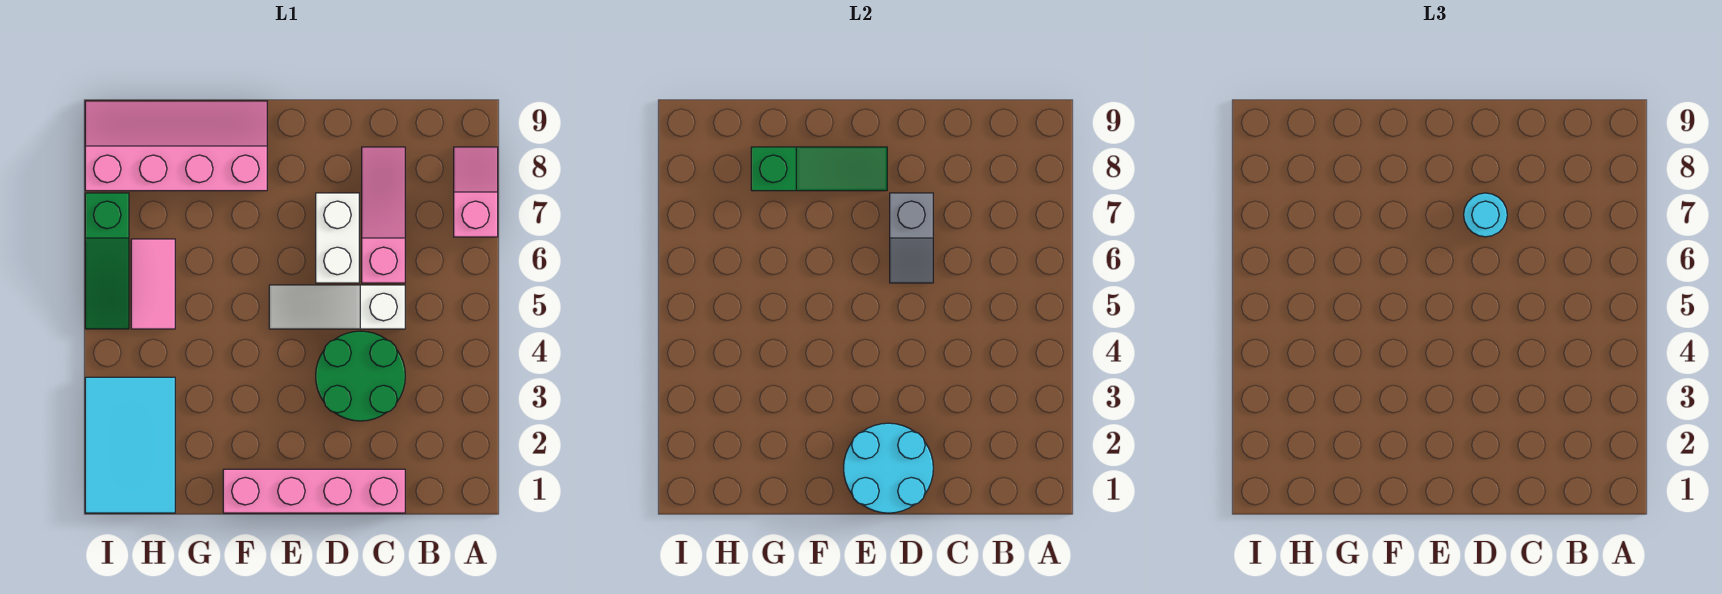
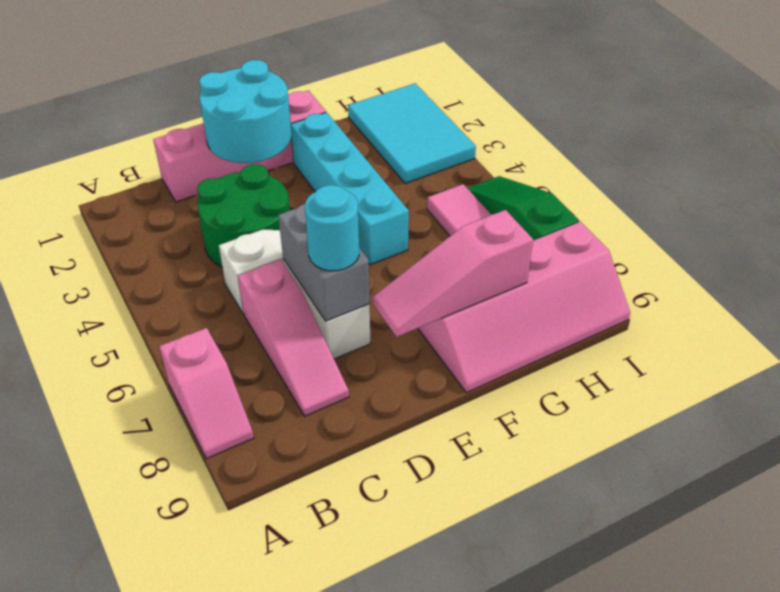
grey 1x2 slope [890,193,933,283] -> grey 1x2 brick [278,204,370,321]
green 1x3 slope [751,147,887,191] -> pink 1x3 slope [373,210,533,337]
none -> cyan 1x4 brick [291,112,409,265]

